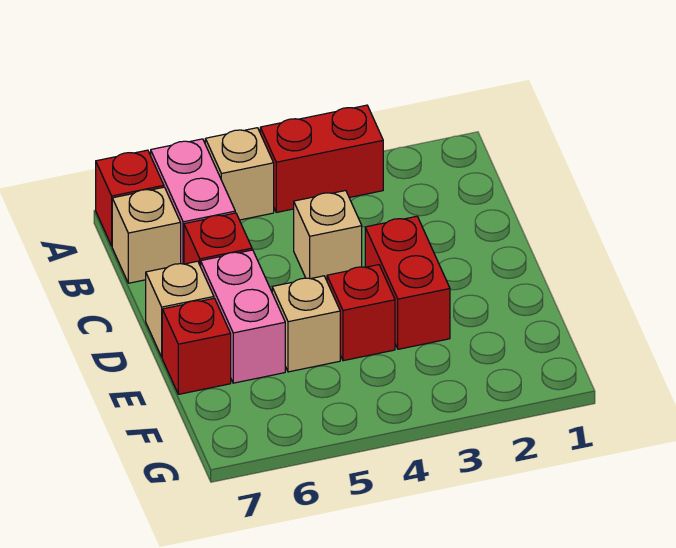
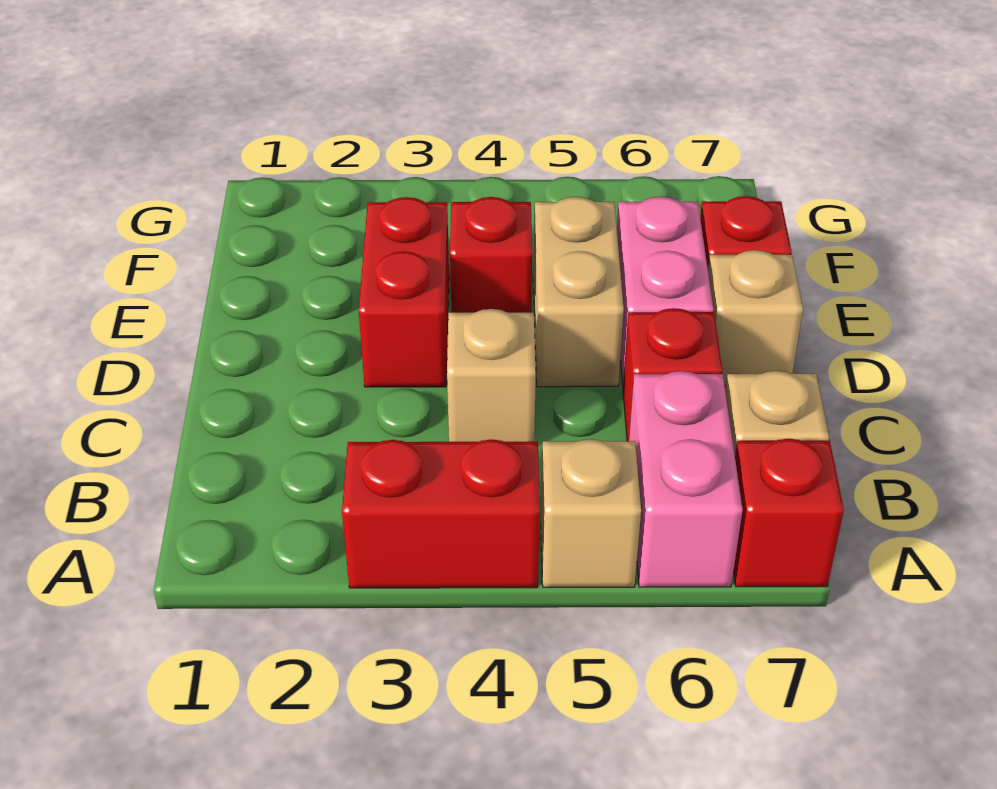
tan 1x1 brick [272,276,340,372] -> tan 1x2 brick [533,197,624,387]

